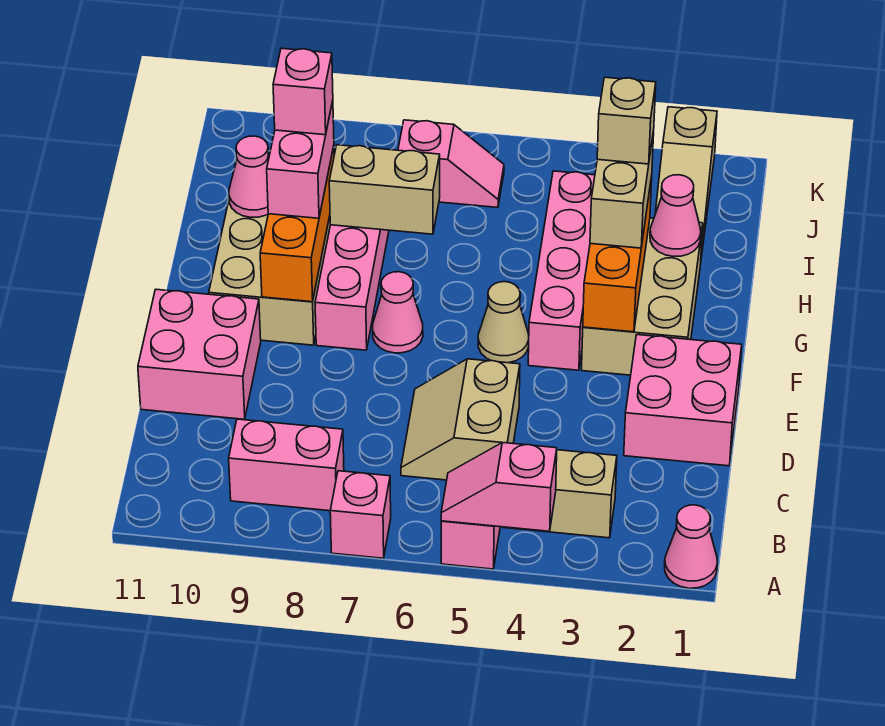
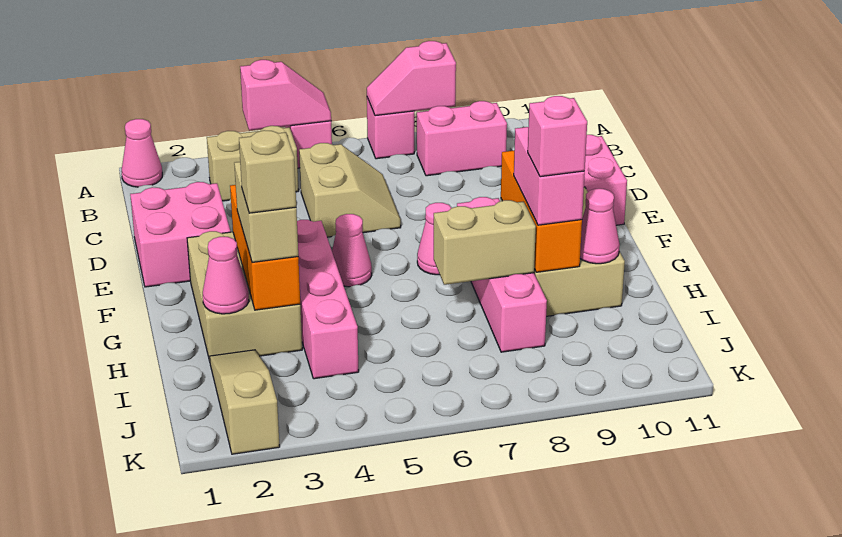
tan 1x1 cone [478,282,529,363] -> pink 1x1 cone [332,214,372,287]
pink 1x2 slope [398,120,504,208] -> pink 1x2 slope moved to [367,41,456,116]

